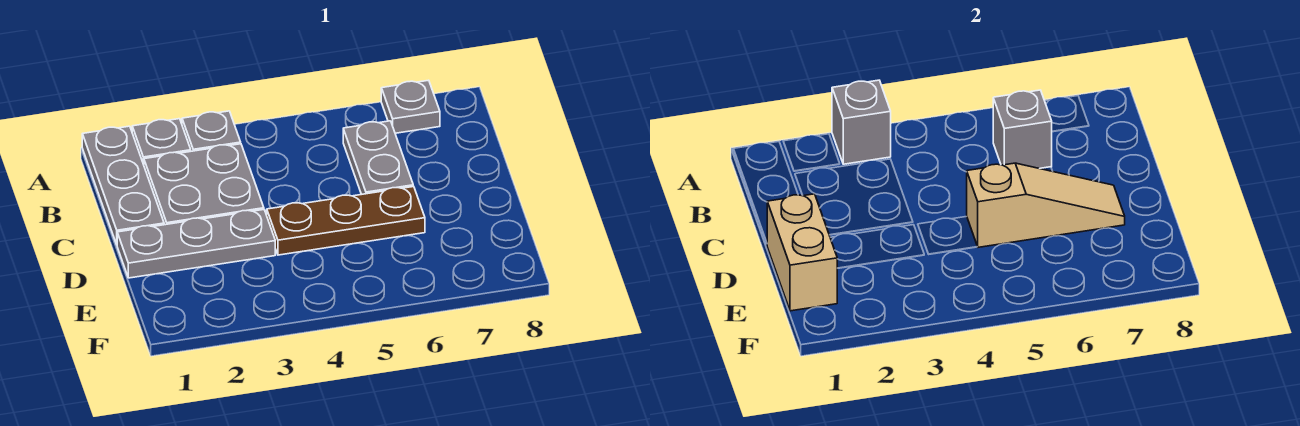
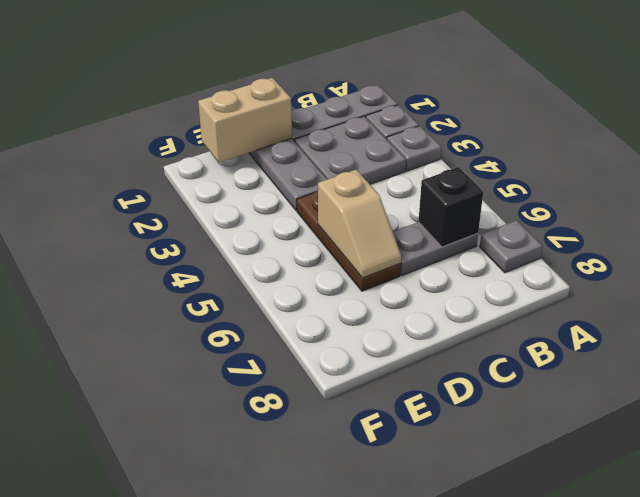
grey 1x1 brick [832,80,891,164] -> none
grey 1x1 brick [993,90,1052,169] -> black 1x1 brick [418,167,483,247]
tan 1x3 slope [967,163,1125,247] -> tan 1x2 slope [318,170,401,278]

